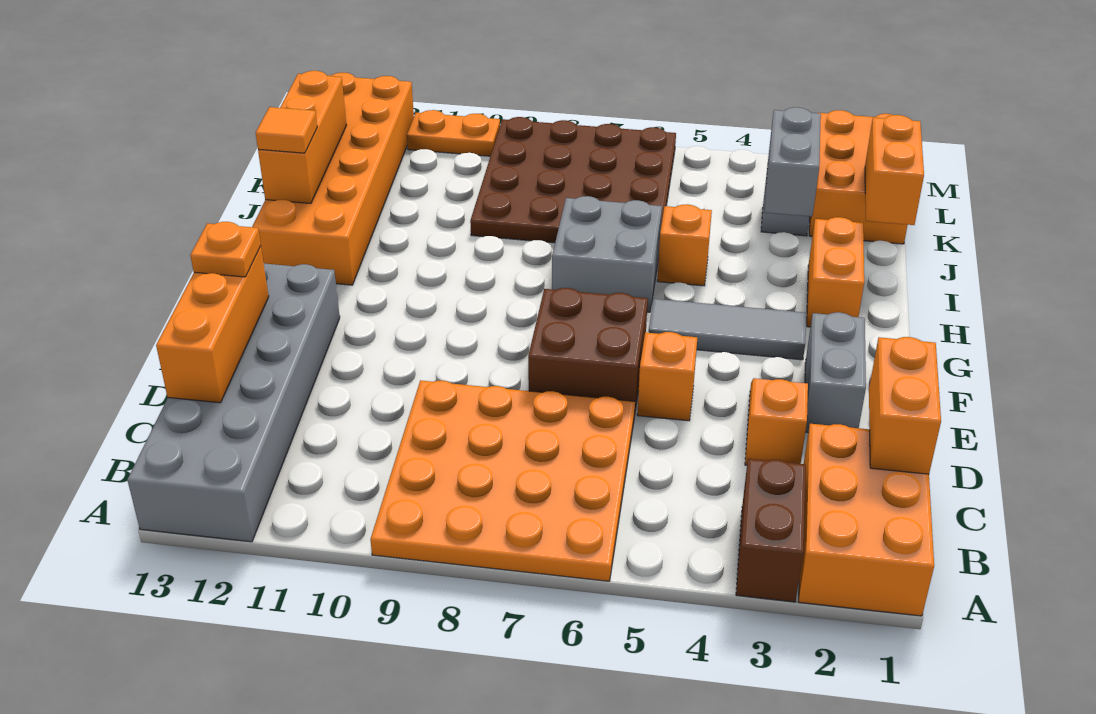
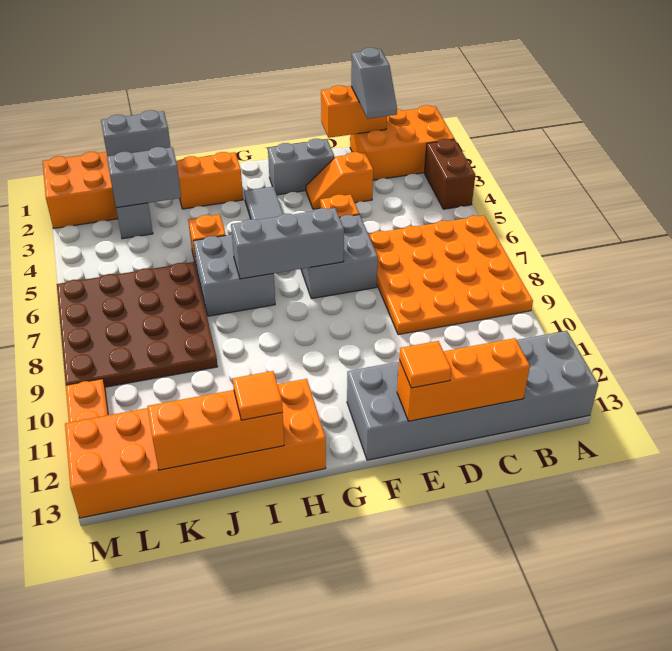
brown 1x2 brick [736,459,806,602] -> brown 1x2 brick turned to [424,139,475,209]
none -> grey 1x2 slope [351,48,397,119]
brown 2x2 brick [528,288,648,410] -> grey 2x2 brick [301,215,378,299]
orange 1x1 plate [190,222,261,277] -> orange 1x1 tile [399,341,451,388]
none -> grey 1x3 brick [231,208,344,279]
orange 1x2 brick [865,115,924,225] -> grey 1x2 brick [101,110,171,156]

